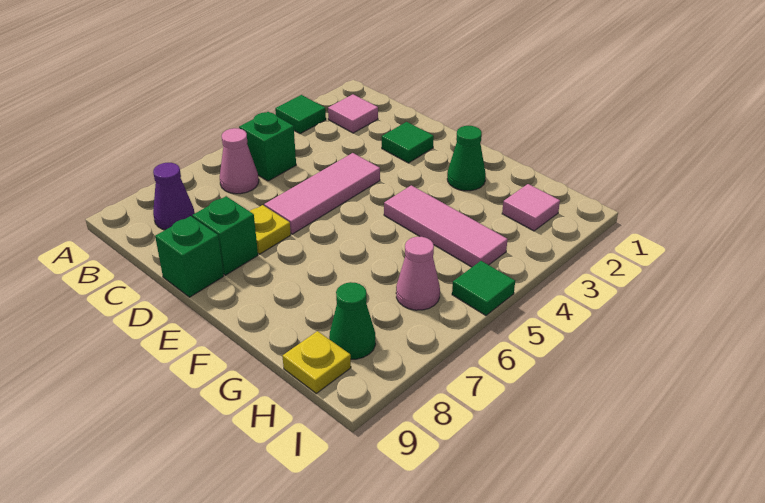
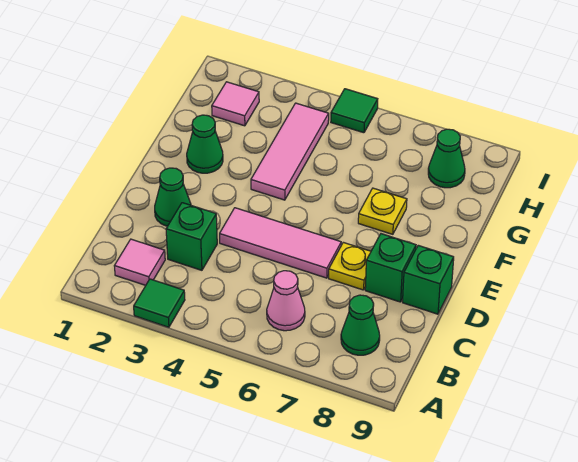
green 1x1 brick [239,112,296,181] -> green 1x1 brick moved to [166,203,217,270]
purple 1x1 cone [153,163,195,230] -> green 1x1 cone [341,295,380,355]
green 1x1 tile [382,122,434,163] -> green 1x1 cone [155,168,191,226]
pink 1x1 cone [396,237,440,310] -> none
yellow 1x1 plate [283,331,351,393] -> yellow 1x1 plate moved to [358,188,407,234]

